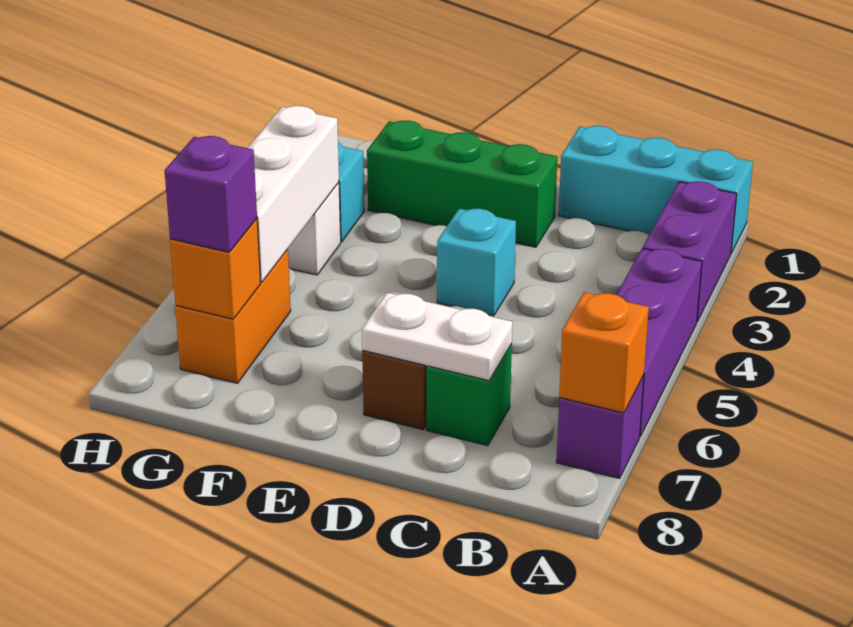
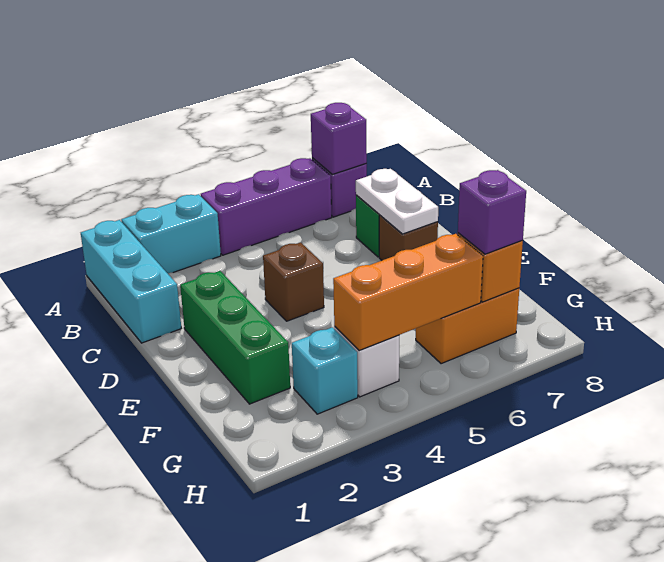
purple 1x2 brick [643,181,737,322] -> cyan 1x2 brick [122,194,221,273]
orange 1x1 brick [559,292,649,413] -> purple 1x1 brick [311,103,367,174]
cyan 1x1 brick [437,209,516,316] -> brown 1x1 brick [263,242,324,321]
white 1x3 brick [248,106,339,282] -> orange 1x3 brick [333,234,483,350]

